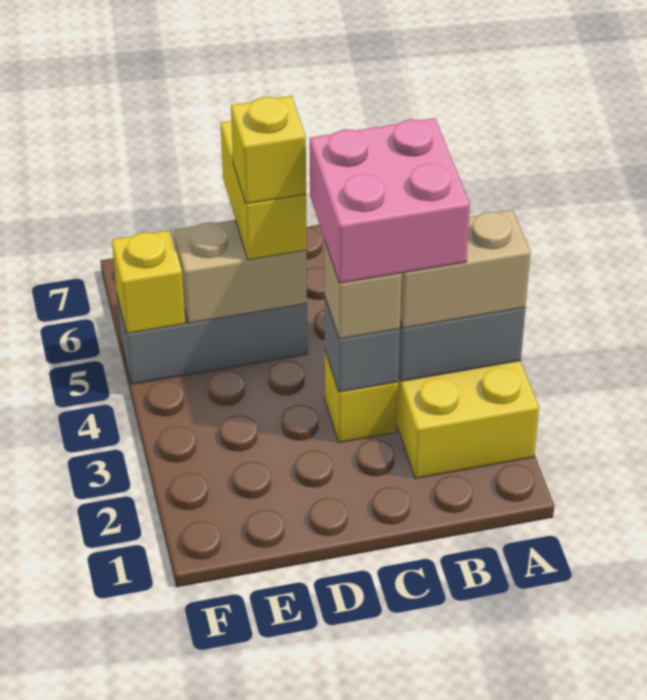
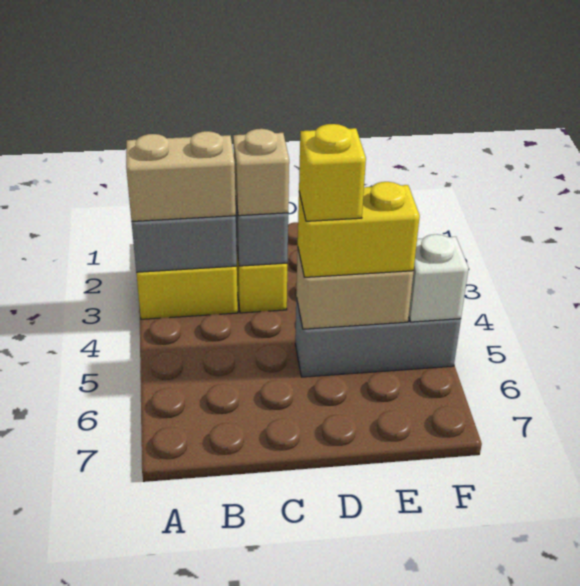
pink 2x2 brick [310,118,470,283] -> none
yellow 1x2 brick [221,121,307,260] -> yellow 1x2 brick turned to [298,182,420,277]
yellow 1x1 brick [112,230,185,333] -> white 1x1 brick [409,234,469,322]

